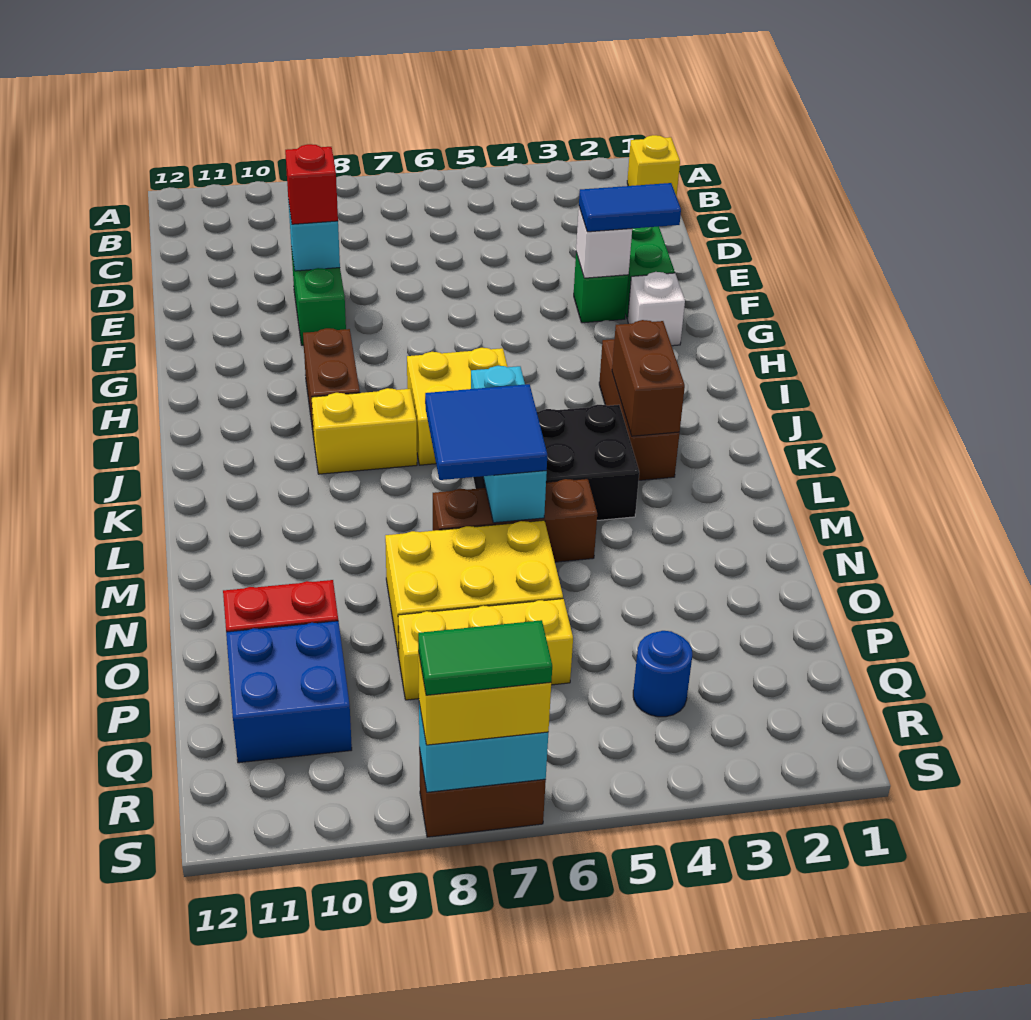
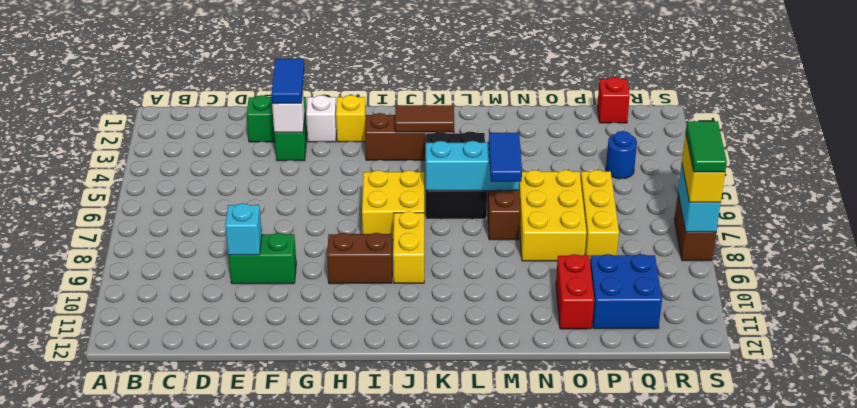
yellow 1x1 brick [627,135,680,197] -> yellow 1x1 brick moved to [336,95,366,142]
red 1x1 brick [285,144,338,224] -> red 1x1 brick moved to [597,77,630,123]
brown 1x2 brick [612,320,685,436] -> brown 1x2 tile [395,105,454,132]
blue 2x2 tile [425,384,547,480] -> blue 1x2 tile [489,132,522,182]

